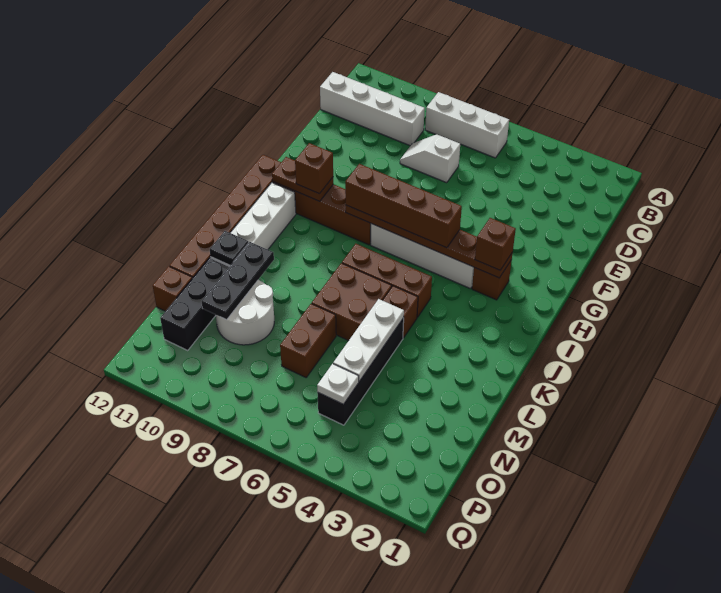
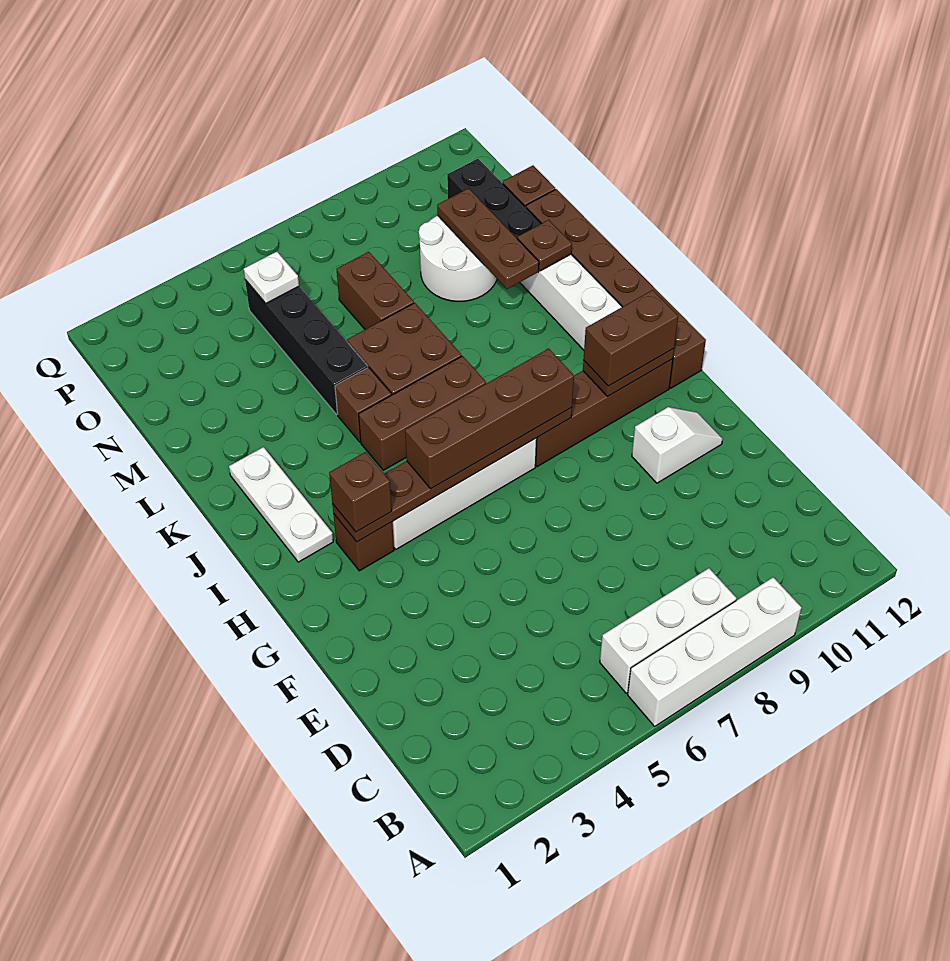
white 1x4 brick [320,72,425,146] -> white 1x4 brick moved to [628,577,801,726]
white 1x2 slope [400,134,460,183] -> white 1x2 slope moved to [632,407,723,483]
brown 1x1 brick [295,143,333,194] -> brown 1x2 brick [583,290,678,386]
white 1x3 plate [333,299,404,381] -> white 1x3 plate moved to [229,447,333,562]
black 1x3 plate [202,242,274,320] -> brown 1x3 plate [437,188,539,289]
black 1x1 plate [210,231,249,265] -> brown 1x1 plate [517,220,572,271]

